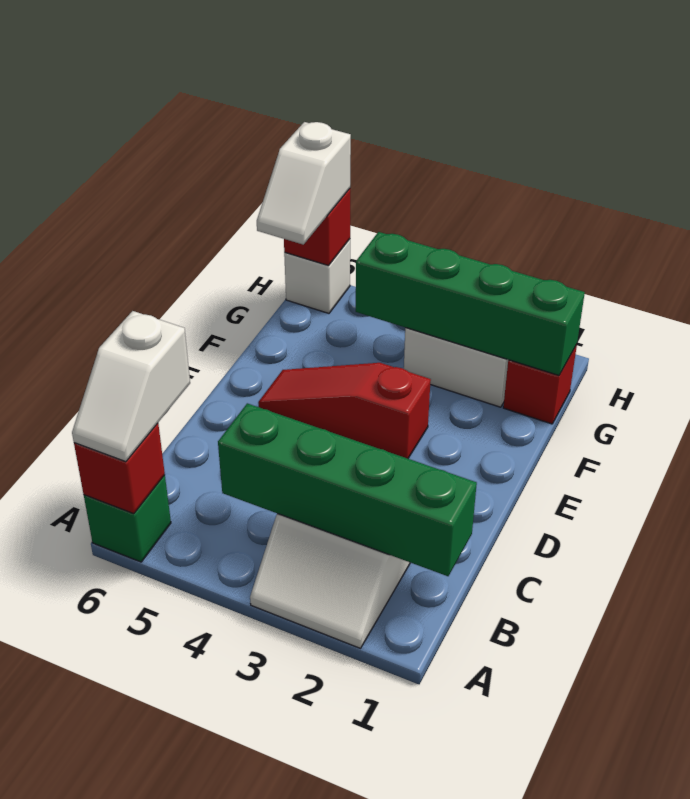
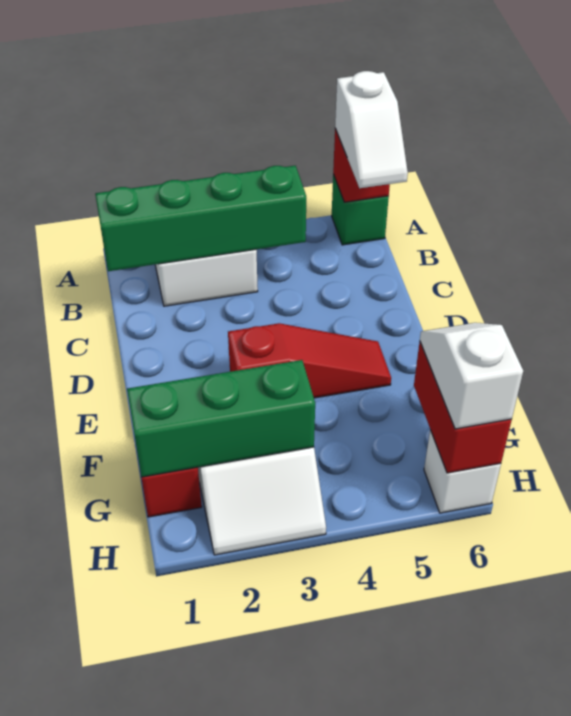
white 1x2 slope [72,311,190,462] -> white 1x2 slope turned to [335,71,408,188]
green 1x4 brick [356,232,585,375] -> green 1x3 brick [127,360,315,477]
red 1x1 brick [284,189,350,266] -> red 1x2 brick [414,342,512,473]

